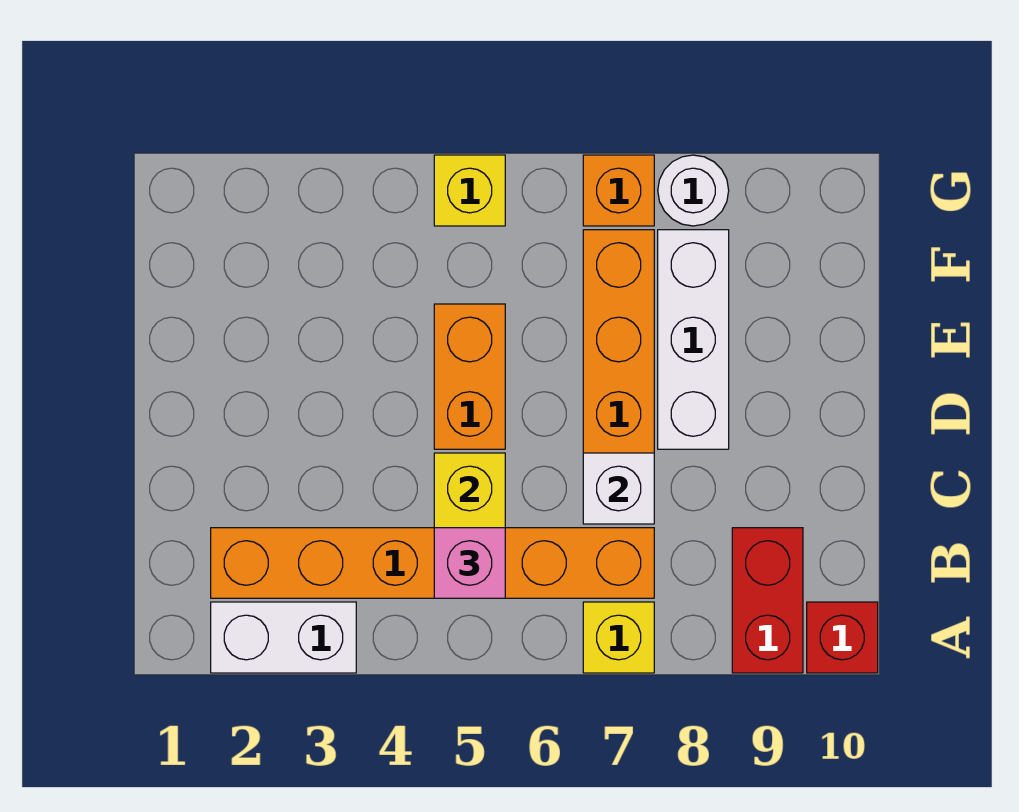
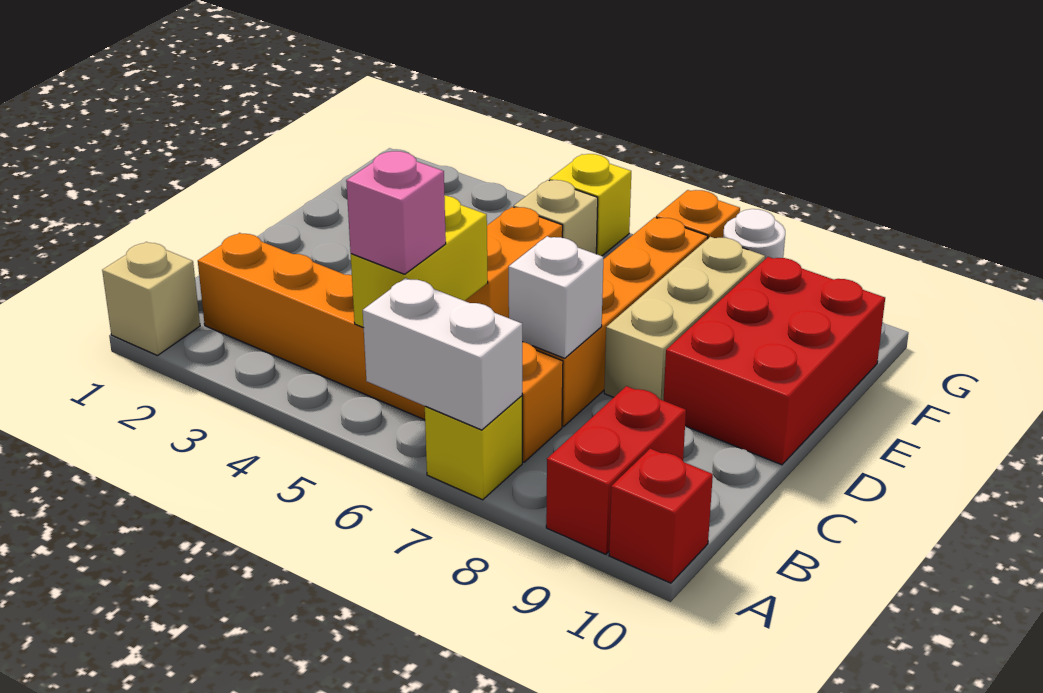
none -> tan 1x1 brick [102,242,200,356]
white 1x2 brick [211,602,356,673] -> white 1x2 brick moved to [363,278,522,430]
white 1x3 brick [658,230,729,449] -> tan 1x3 brick [604,237,765,401]
none -> red 2x3 brick [664,257,885,465]
none -> tan 1x1 brick [514,180,598,254]

